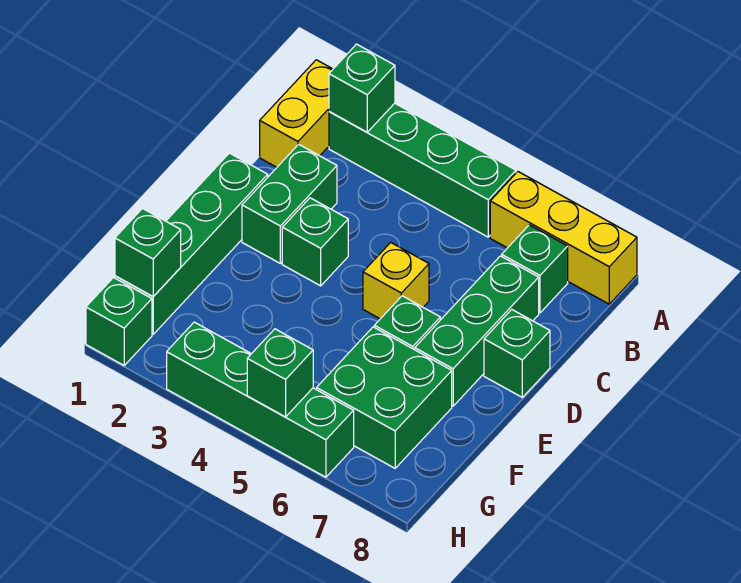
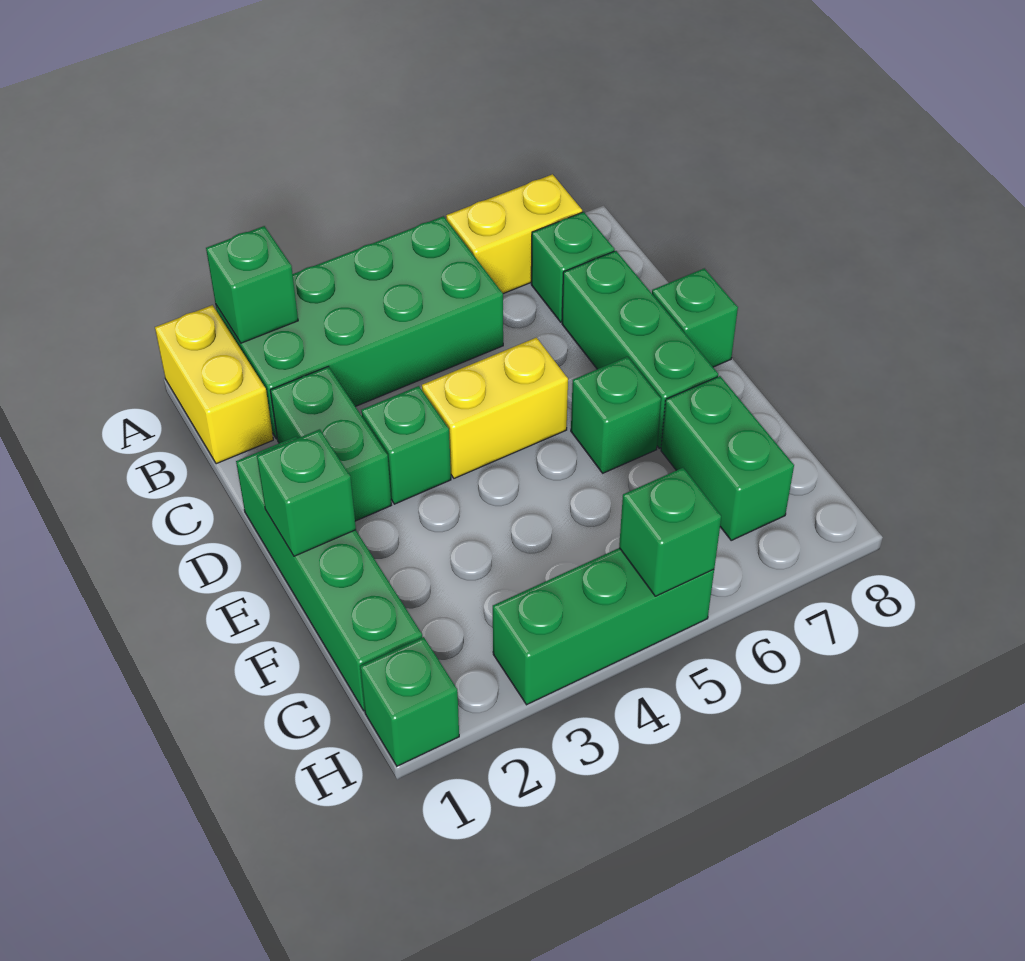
green 1x4 brick [329,103,516,237] -> green 2x4 brick [216,216,503,439]
yellow 1x3 brick [490,172,637,304] -> yellow 1x2 brick [446,174,582,294]
yellow 1x1 brick [363,242,429,319] -> yellow 1x2 brick [422,338,568,478]
green 2x2 brick [317,327,452,468] -> green 1x2 brick [661,376,794,540]
green 1x1 brick [115,209,181,296] -> green 1x1 brick moved to [257,429,356,556]
green 1x4 brick [167,322,354,477] -> green 1x3 brick [493,548,714,705]

